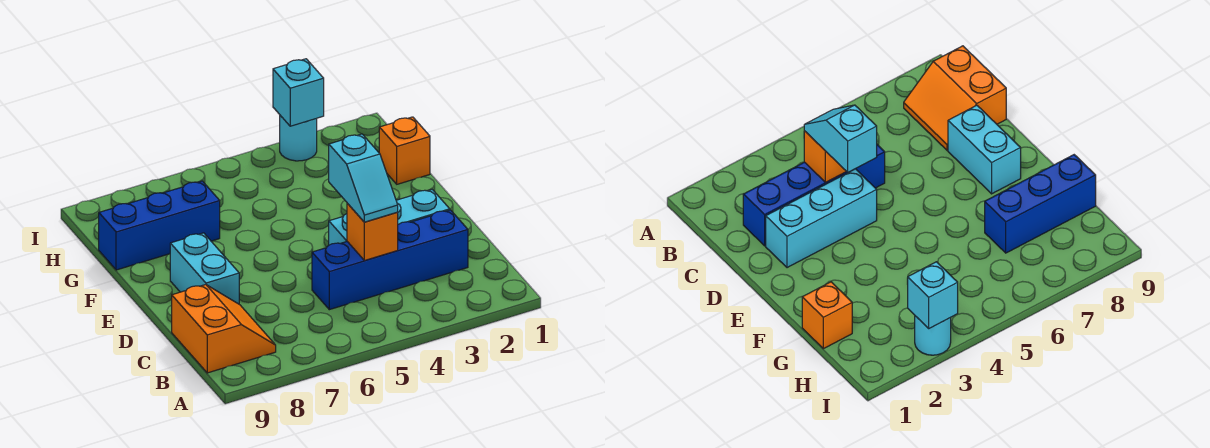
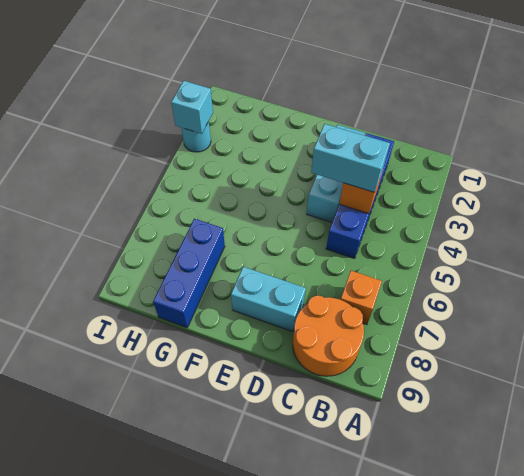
orange 2x2 slope [172,285,276,373] -> orange 2x2 round brick [293,296,364,376]
cyan 1x2 slope [329,134,398,222] -> cyan 1x2 brick [311,124,390,192]
orange 1x1 brick [379,117,430,184] -> orange 1x1 brick moved to [341,271,382,324]

